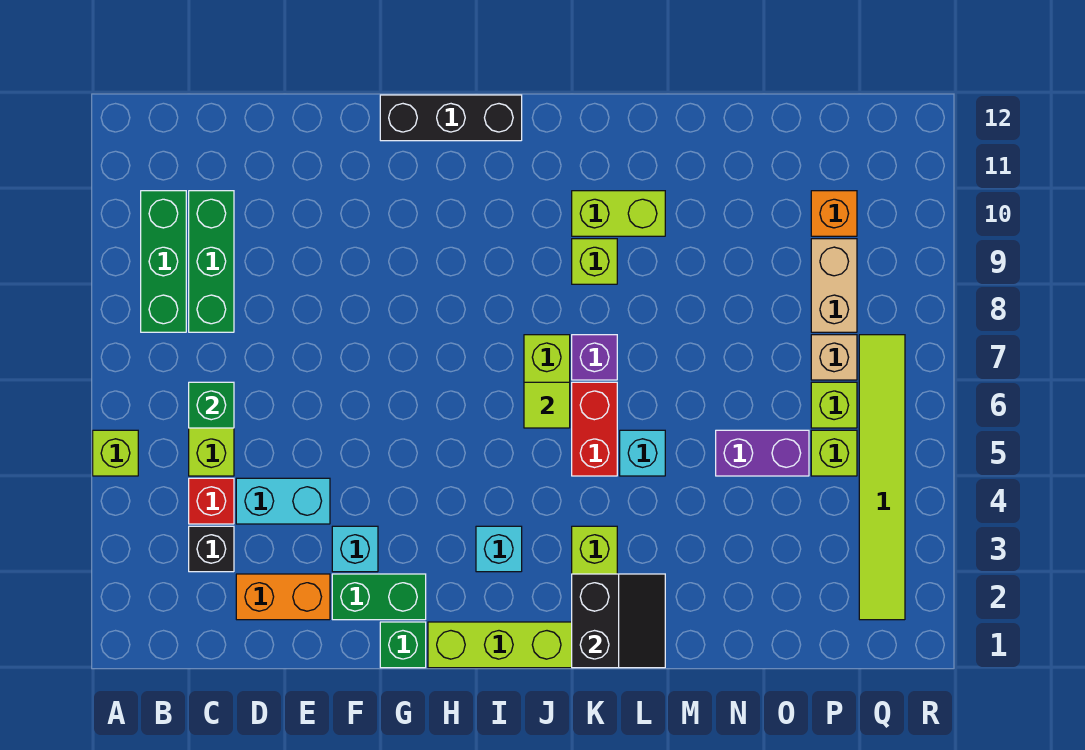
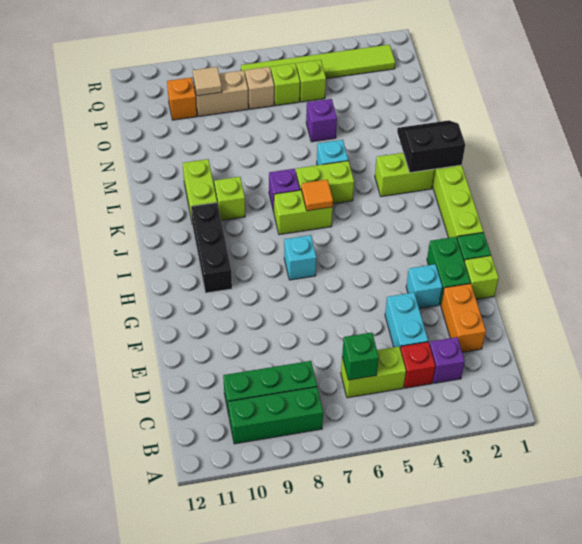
lime 1x1 brick [93,430,138,476] -> lime 1x1 brick moved to [464,256,499,299]
black 1x1 brick [189,526,234,572] -> purple 1x1 brick [429,337,465,383]
black 1x3 brick [380,95,522,141] -> black 1x3 brick moved to [191,203,232,293]
cyan 1x1 brick [476,526,522,572] -> cyan 1x1 brick moved to [284,235,316,280]
lime 1x1 tile [524,382,570,428] -> orange 1x1 tile [301,180,333,211]
red 1x2 brick [572,382,617,476] -> lime 1x2 brick [296,161,354,204]
purple 1x2 brick [716,430,809,476] -> purple 1x1 brick [306,99,337,142]
none -> tan 1x1 tile [193,67,222,96]

